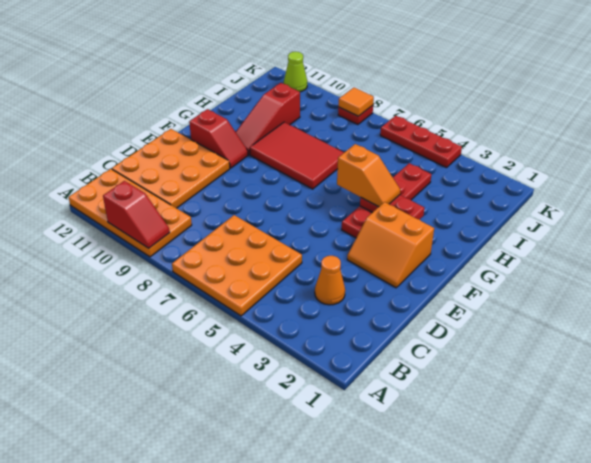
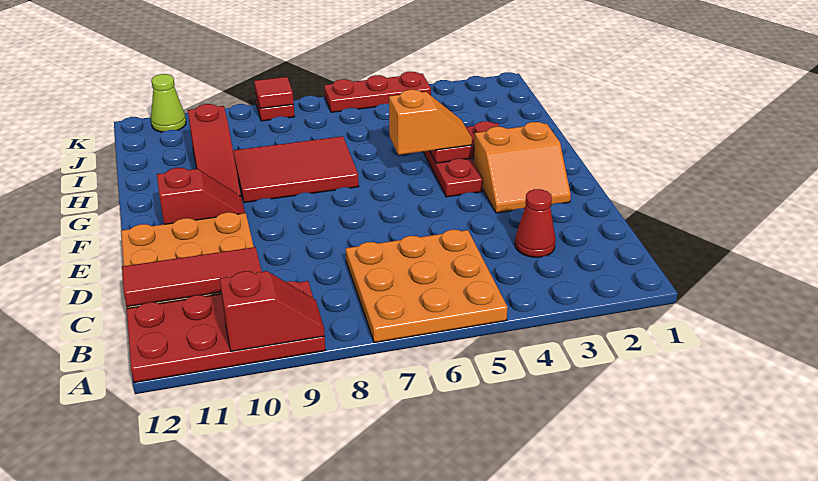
orange 2x4 plate [69,169,192,257] -> red 2x4 plate [127,281,325,382]
orange 1x1 cone [315,256,345,305] -> red 1x1 cone [515,189,556,257]
none -> red 1x3 tile [122,247,262,307]
orange 1x1 tile [339,88,374,116] -> red 1x1 tile [254,77,294,108]

